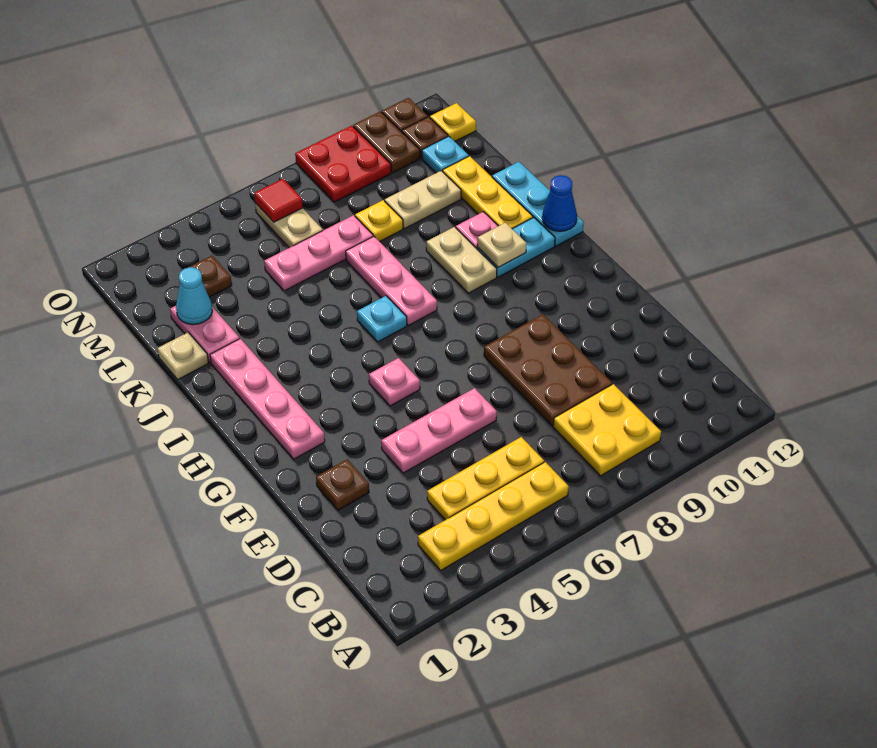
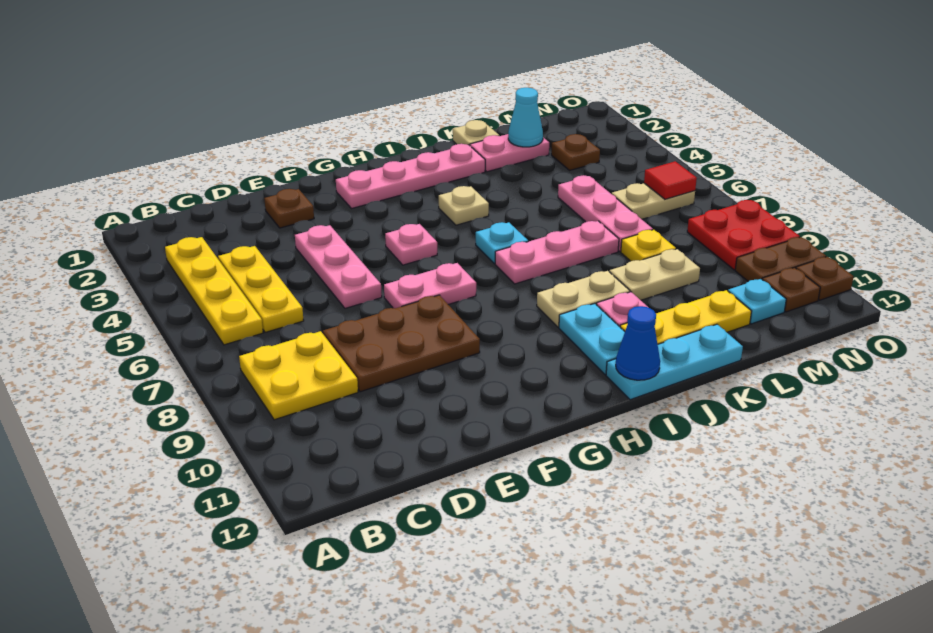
none -> pink 1x2 plate [384,263,476,308]
tan 1x1 plate [477,223,526,267] -> tan 1x1 plate moved to [439,186,489,225]
tan 1x2 plate [385,171,461,229] -> tan 1x2 plate turned to [609,249,700,300]
yellow 1x1 plate [430,103,476,141] -> none

